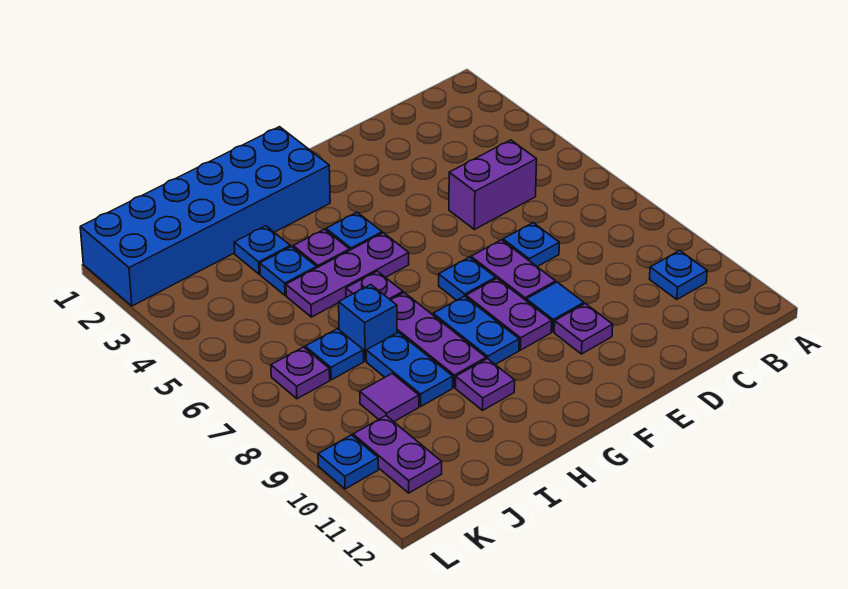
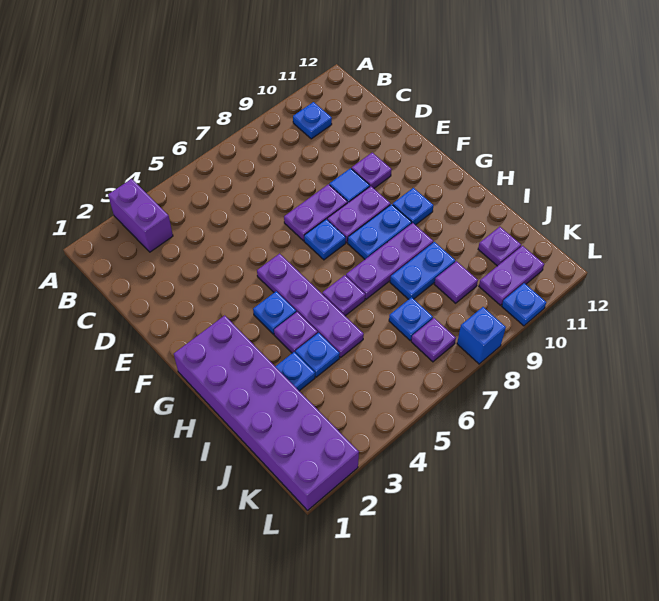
purple 1x2 brick [449,140,537,229] -> purple 1x2 brick moved to [108,179,173,252]
blue 1x1 plate [503,223,559,267] -> blue 1x1 plate moved to [393,188,434,225]
blue 2x6 brick [80,127,330,306] -> purple 2x6 brick [174,315,359,510]
purple 1x3 plate [286,233,409,317] -> purple 1x4 plate [257,254,364,357]
purple 1x1 plate [456,358,515,410] -> purple 1x1 plate moved to [478,227,521,266]
blue 1x1 brick [339,285,397,361] -> blue 1x1 brick moved to [457,307,506,364]

